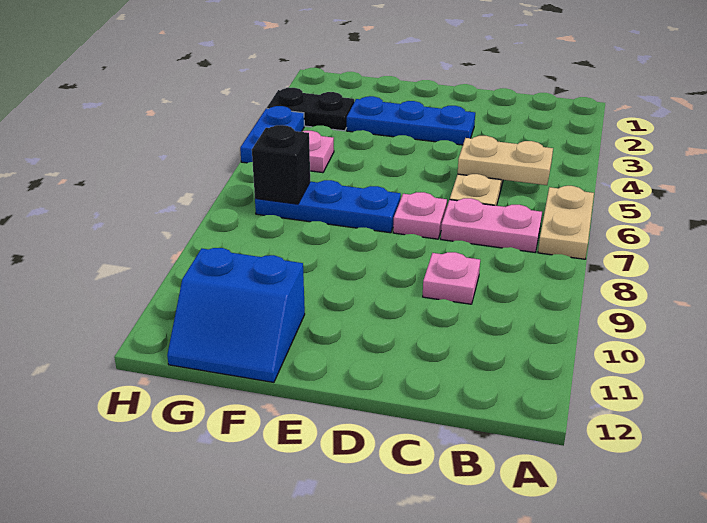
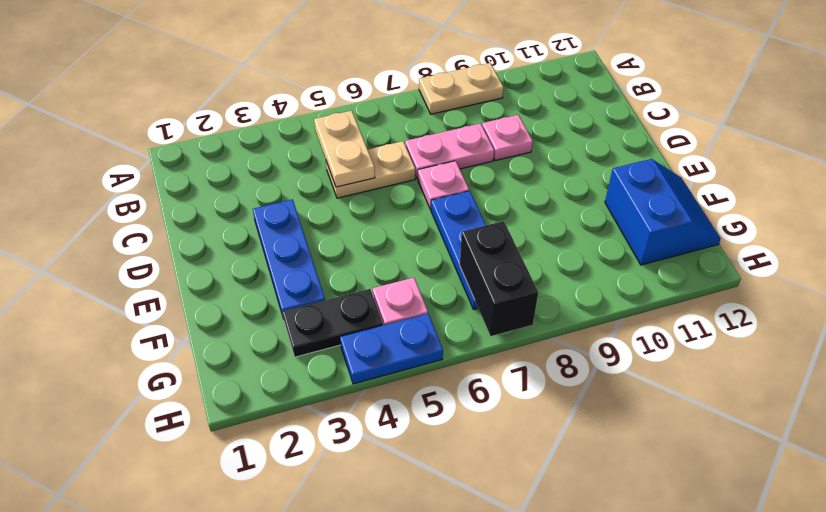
tan 1x2 plate [538,186,594,259] -> tan 1x2 plate moved to [419,63,504,114]
pink 1x2 plate [441,198,542,252] -> pink 1x2 plate turned to [405,124,494,179]
black 1x2 plate [267,88,354,131] -> black 1x2 plate turned to [282,289,383,357]
black 1x1 brick [252,125,310,204] -> black 1x2 brick [460,221,538,336]

